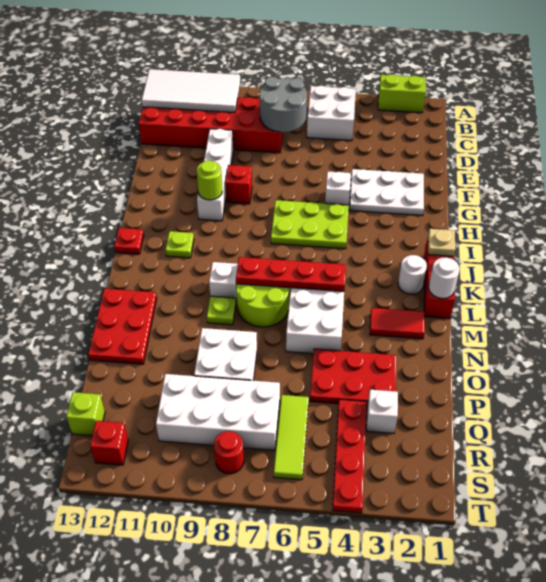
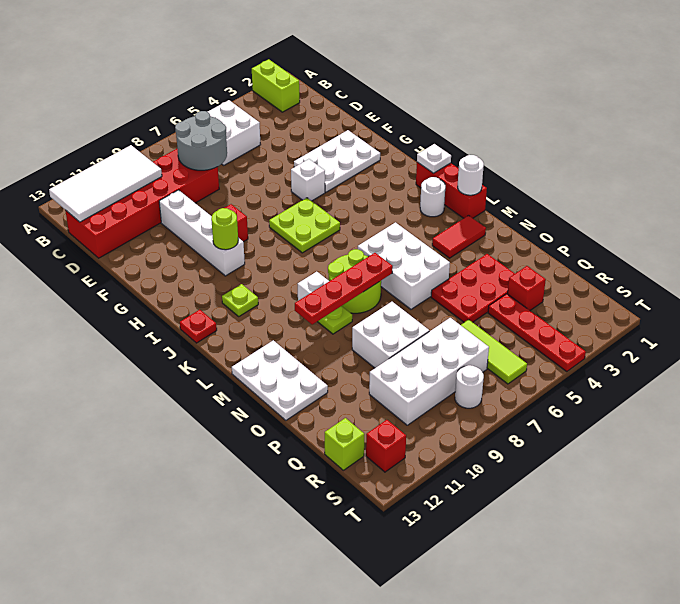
lime 1x2 brick [378,74,426,113] -> lime 1x2 brick turned to [252,59,300,112]
lime 2x3 plate [271,200,349,249] -> lime 2x2 plate [269,198,340,253]
tan 1x1 plate [428,229,455,256] -> white 1x1 plate [417,144,451,173]
red 1x4 plate [236,257,346,292] -> red 1x4 plate moved to [295,253,393,325]
red 2x3 plate [88,289,157,364] -> white 2x3 plate [232,340,328,420]
white 1x1 brick [366,390,398,433] -> red 1x1 brick [508,266,546,310]
red 1x1 round brick [214,431,244,474] -> white 1x1 round brick [455,365,484,408]

